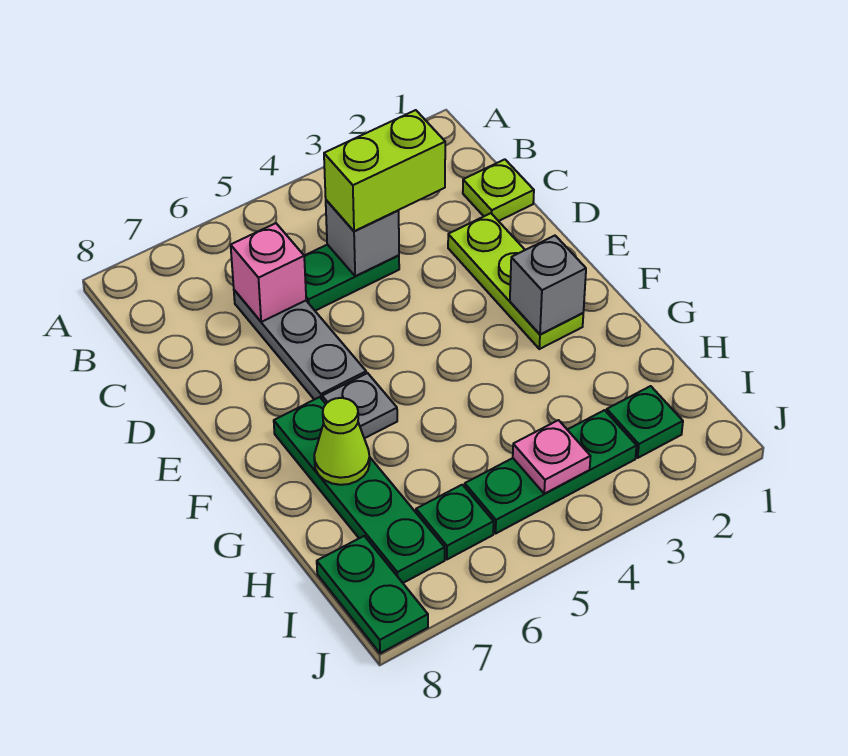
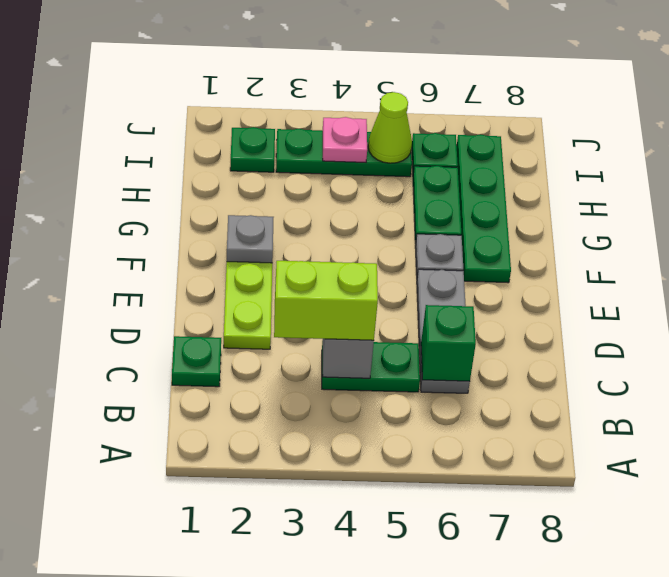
lime 1x1 plate [463,159,534,221] -> green 1x1 plate [172,336,221,387]
pink 1x1 brick [231,223,306,322] -> green 1x1 brick [421,305,476,381]
grey 1x1 brick [510,236,586,334] -> grey 1x1 plate [227,215,274,263]
lime 1x1 cone [314,398,370,485] -> lime 1x1 cone moved to [368,92,412,163]
green 1x2 plate [317,536,428,653] -> green 1x2 plate moved to [413,166,461,244]

